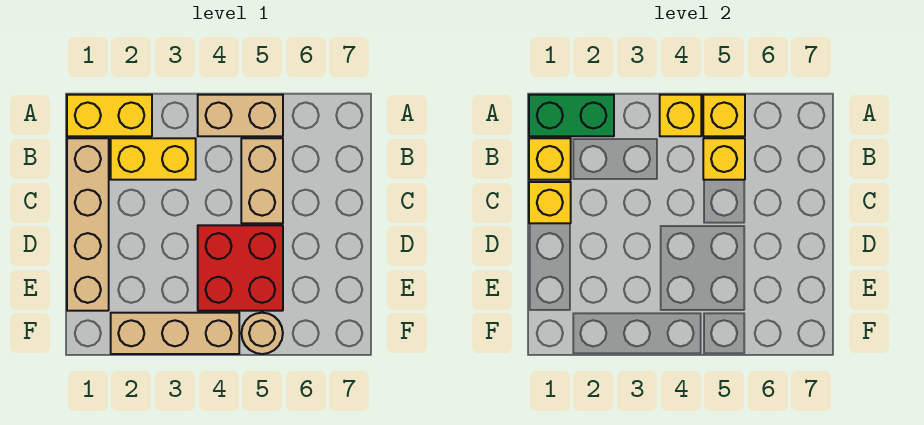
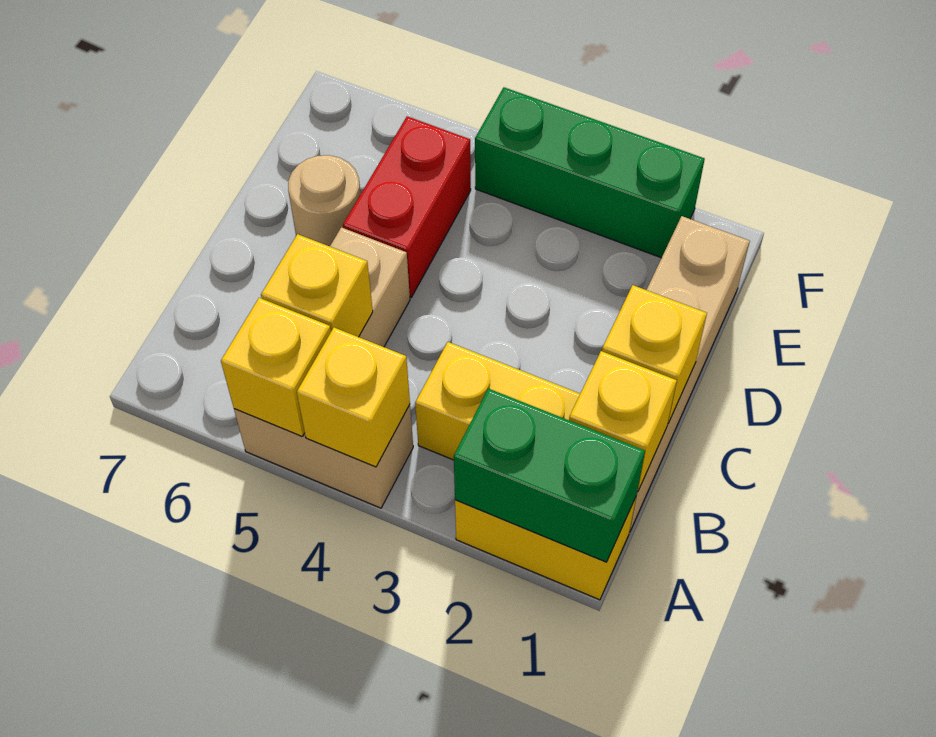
red 2x2 brick [198,225,283,311] -> red 1x2 brick [343,116,471,297]
tan 1x3 brick [111,313,239,354] -> green 1x3 brick [475,87,705,258]
tan 1x1 round brick [241,313,283,354] -> tan 1x1 round brick moved to [288,155,361,246]

